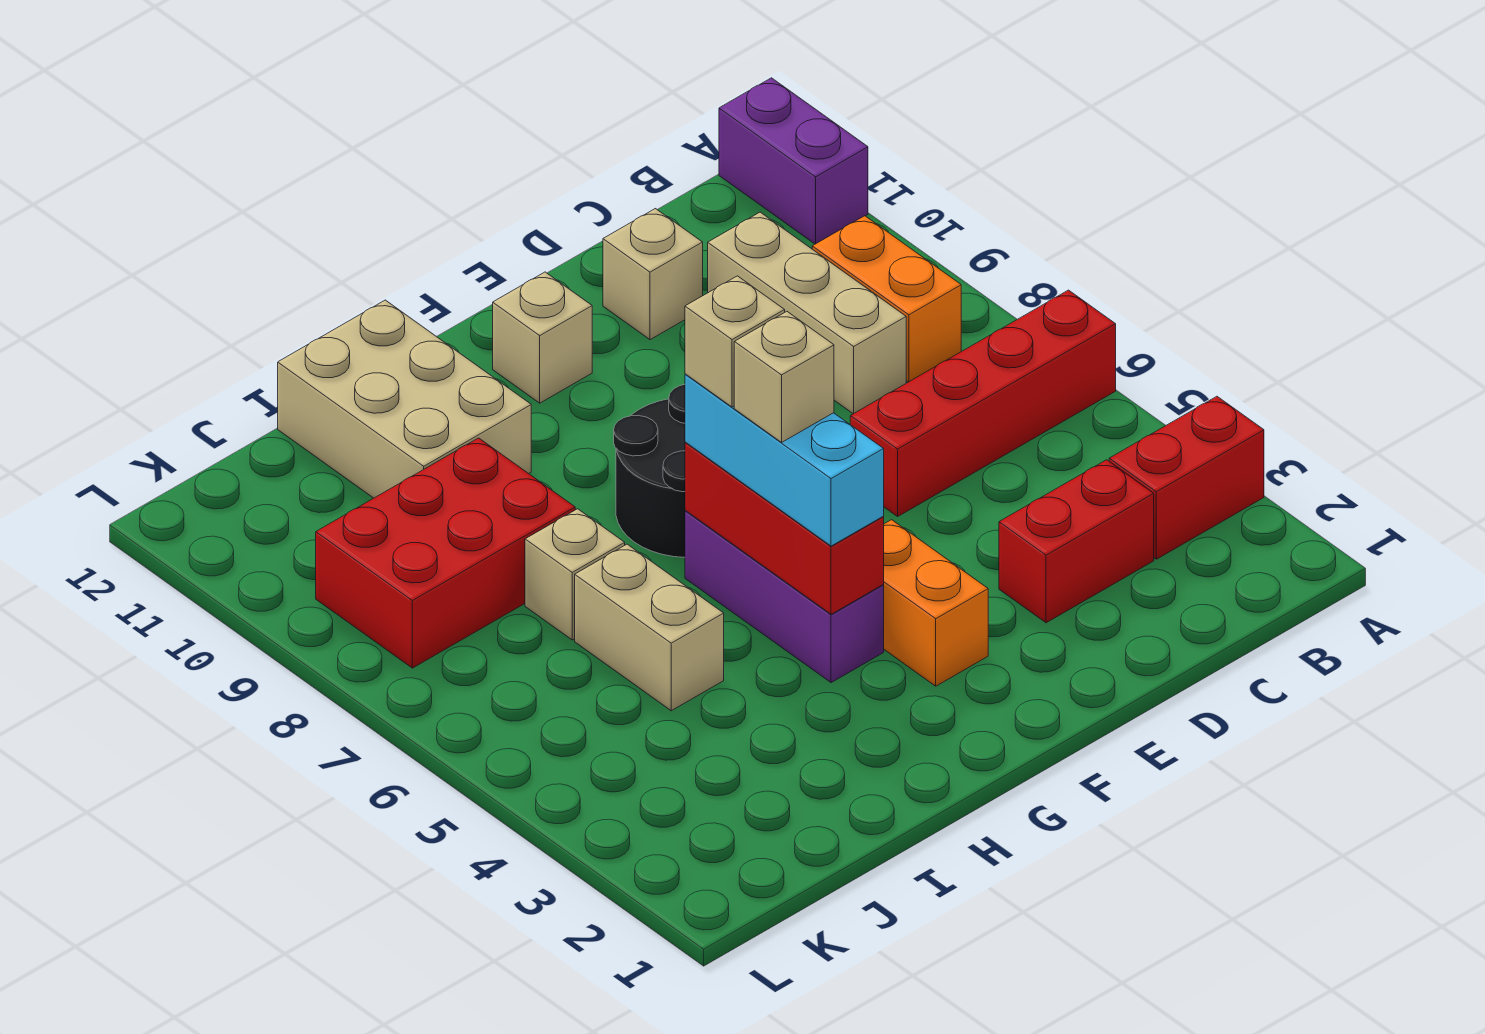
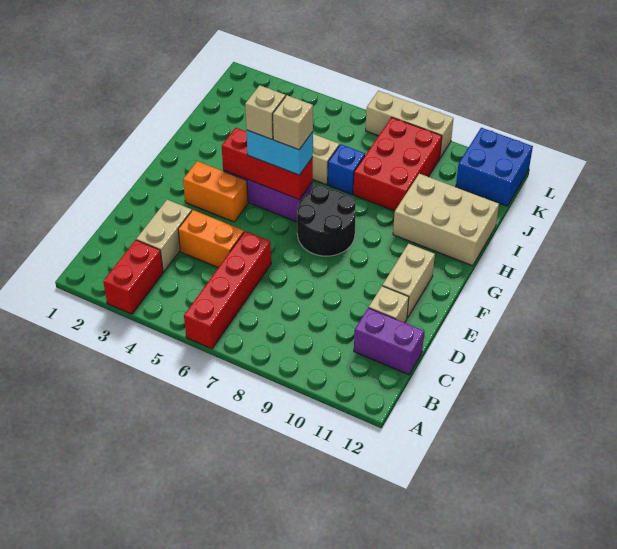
purple 1x2 brick [719,78,868,244] -> purple 1x2 brick moved to [354,308,424,375]
orange 1x2 brick [812,216,961,382] -> orange 1x2 brick moved to [178,210,244,268]
red 1x2 brick [999,460,1154,623] -> tan 1x2 brick [136,200,192,272]
tan 1x3 brick [708,212,906,414] -> tan 1x3 brick moved to [366,91,454,158]
tan 1x1 brick [493,272,592,403] -> tan 1x2 brick [382,244,435,318]
cyan 1x3 brick [685,374,884,546] -> cyan 1x2 brick [246,130,313,175]
tan 1x1 brick [525,509,625,640] -> blue 1x1 brick [328,144,365,194]
none -> blue 2x2 brick [456,128,533,206]

